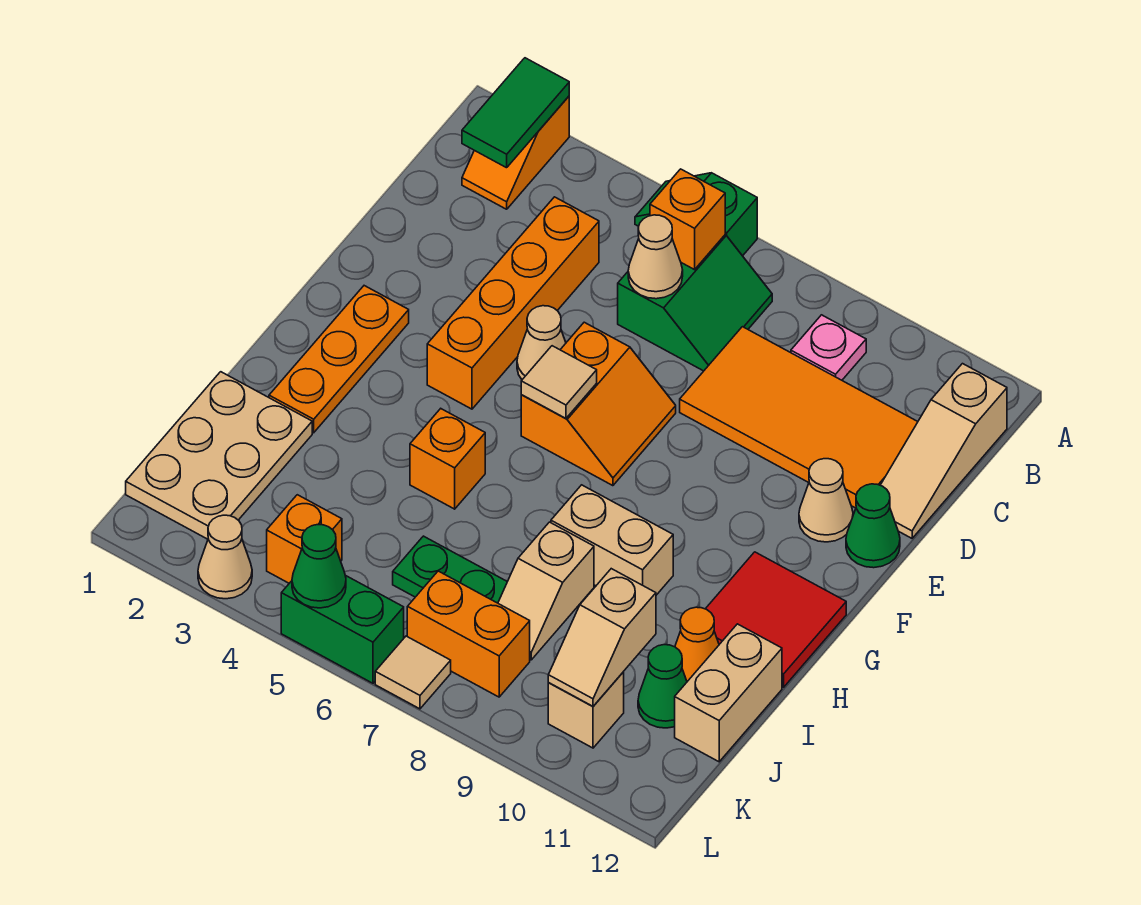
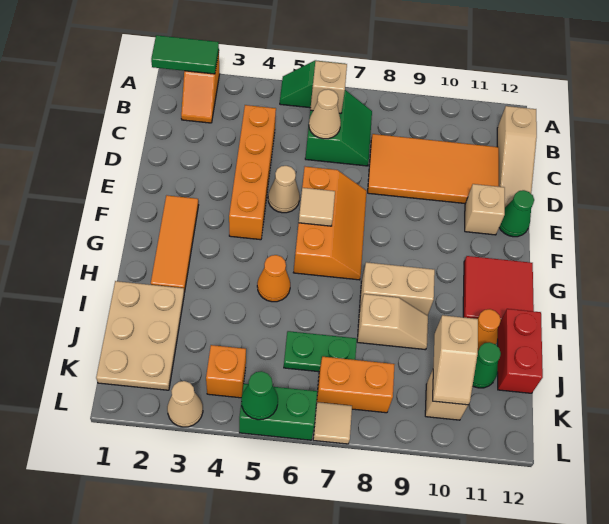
green 1x2 tile [462,58,569,168] -> green 1x2 tile turned to [151,35,219,74]
orange 1x1 brick [650,169,725,270] -> tan 1x1 brick [310,61,347,113]
pink 1x1 plate [791,315,866,380] -> none
orange 2x2 slope [521,322,676,486] -> orange 2x3 slope [293,167,367,280]
tan 1x1 cone [799,459,853,542] -> tan 1x1 brick [465,184,505,235]
orange 1x3 plate [269,286,409,433] -> orange 1x3 tile [151,195,199,292]
orange 1x1 brick [410,409,485,509] -> orange 1x1 cone [257,255,290,302]
tan 1x2 slope [498,522,594,660] -> tan 1x2 slope turned to [357,294,428,350]
tan 1x2 brick [675,624,782,762] -> red 1x2 brick [498,309,543,393]

